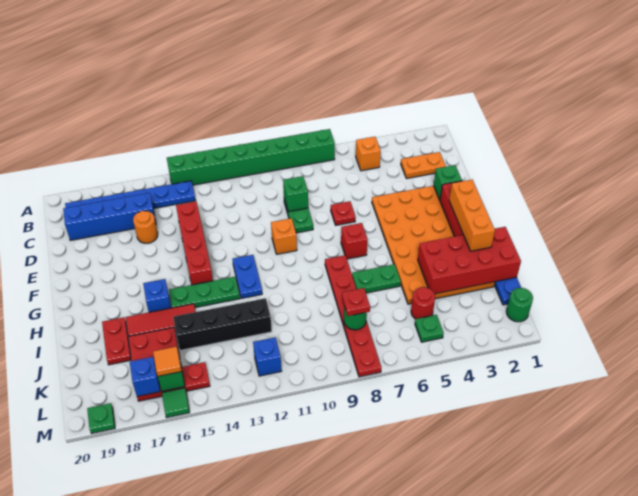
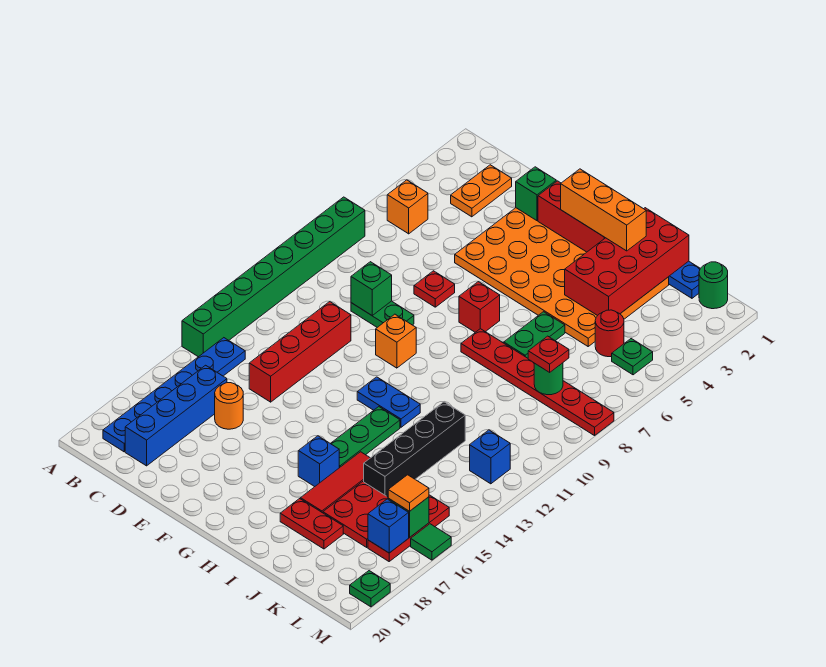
red 1x4 brick [176,201,213,285] -> red 1x4 brick turned to [249,302,351,402]

